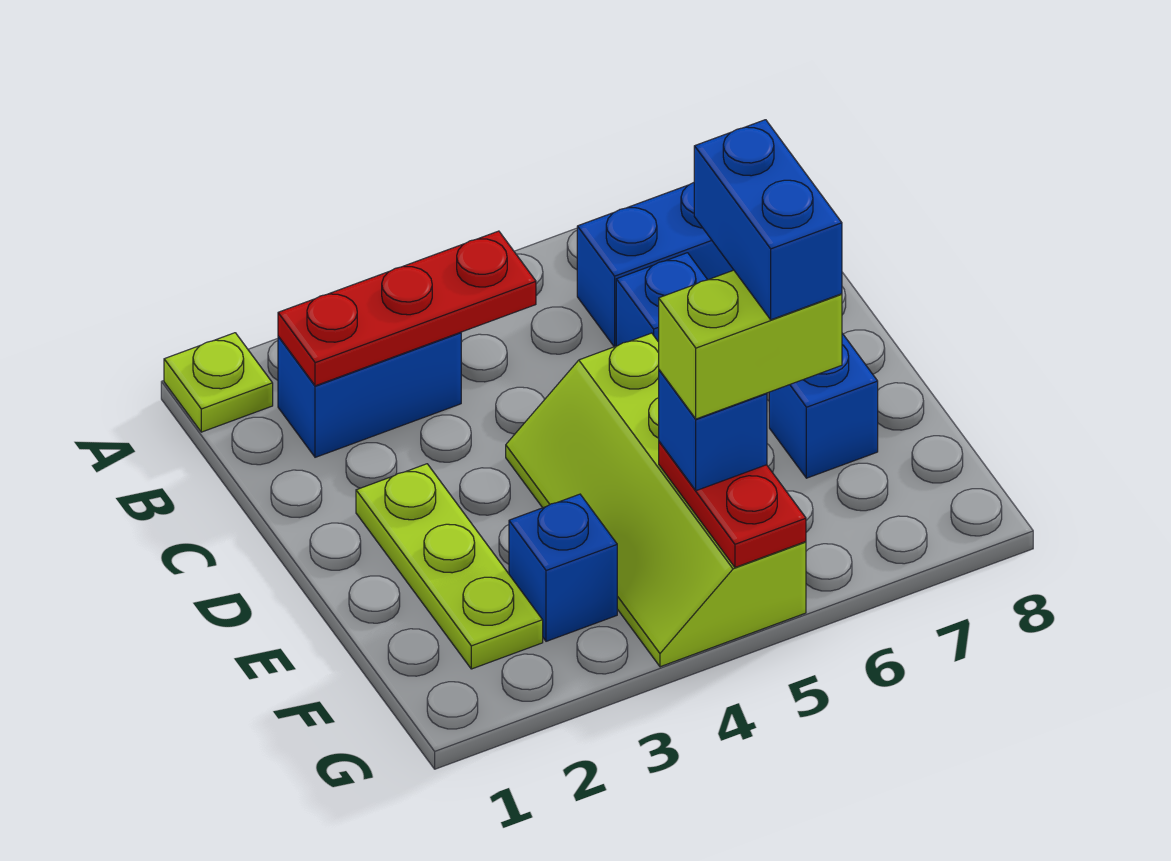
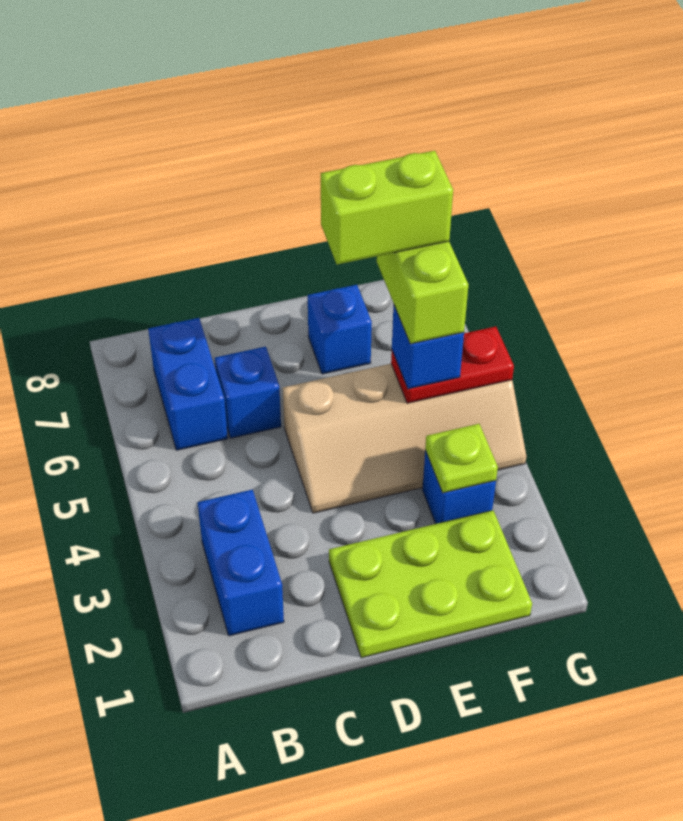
lime 1x1 plate [164,333,273,432] -> lime 1x1 plate moved to [425,424,498,493]
red 1x3 plate [278,231,536,386] -> none
lime 1x3 plate [356,464,543,669] -> lime 2x3 plate [329,510,532,658]
lime 2x4 slope [506,333,806,667] -> tan 2x4 slope [283,364,526,513]
blue 1x2 brick [694,120,842,320] -> lime 1x2 brick [321,151,453,264]

